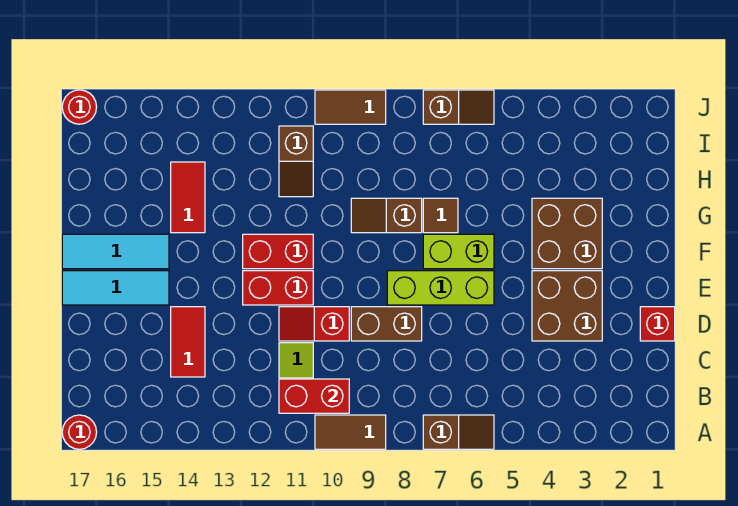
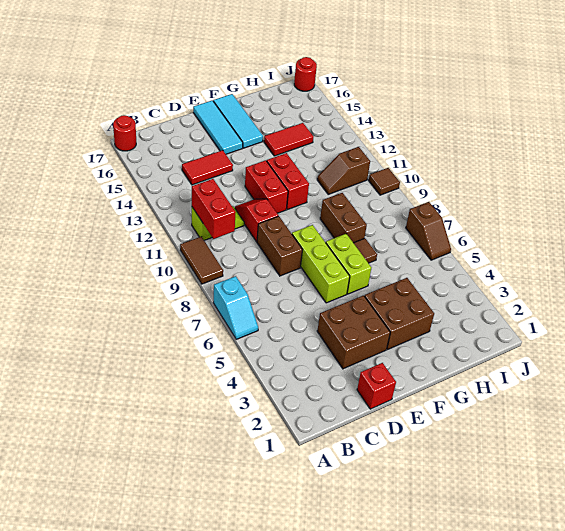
brown 1x2 slope [423,415,494,449] -> cyan 1x2 slope [213,276,258,339]
brown 1x2 slope [351,198,422,233] -> brown 1x2 brick [320,193,367,243]
brown 1x2 tile [315,90,386,124] -> brown 1x1 tile [369,168,400,195]

